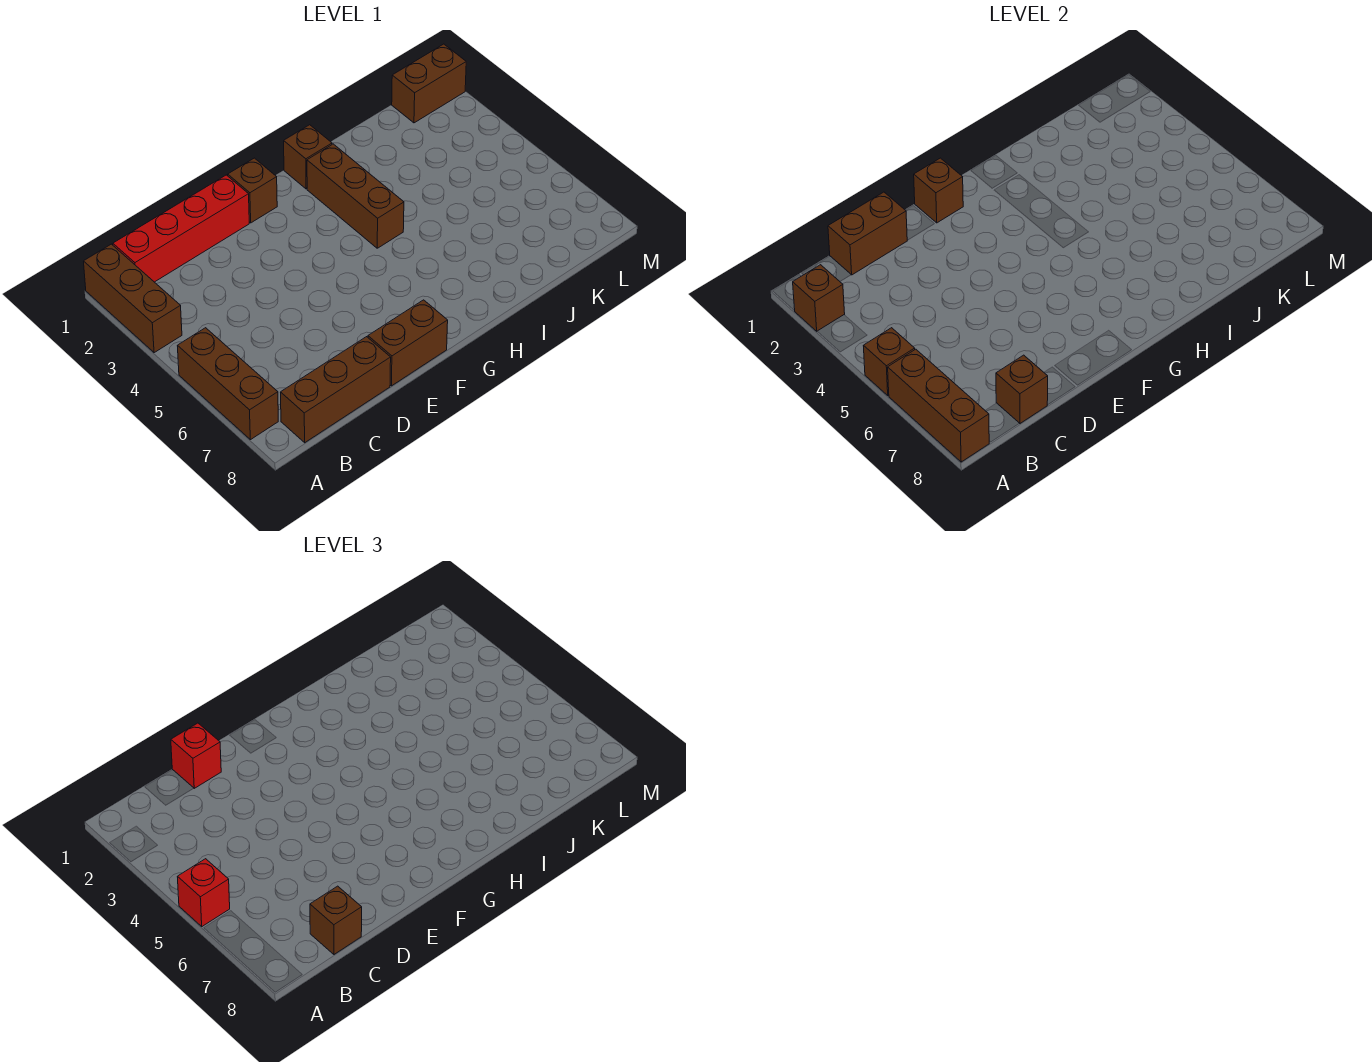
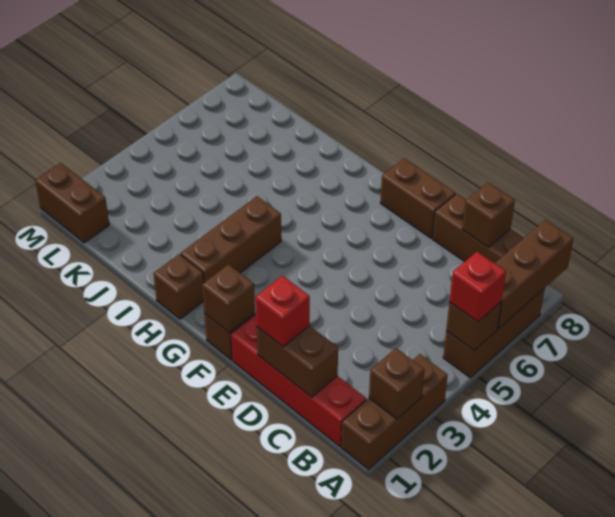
brown 1x1 brick [310,886,362,954] -> none

